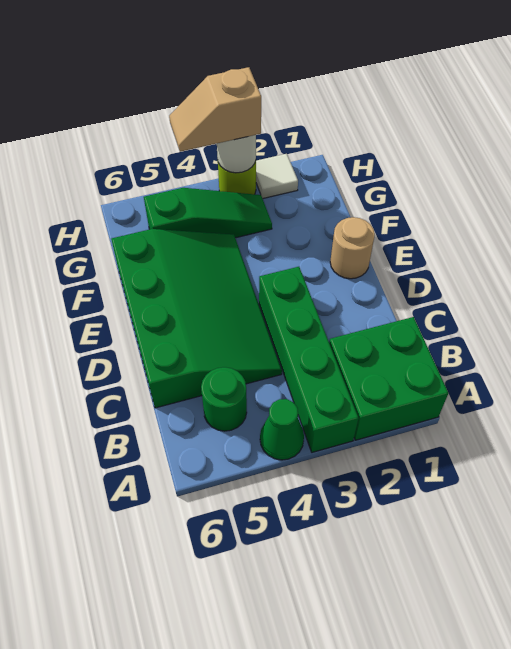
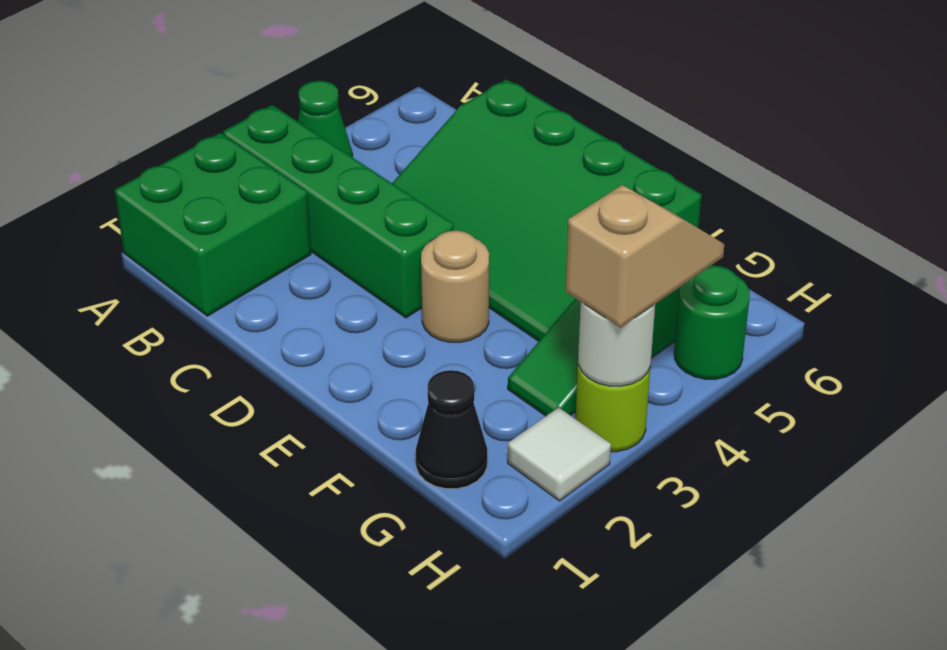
green 1x1 round brick [201,367,247,431] -> green 1x1 round brick moved to [674,266,750,379]
tan 1x1 round brick [330,217,375,279] -> tan 1x1 round brick moved to [421,231,489,342]
none -> black 1x1 cone [416,370,487,489]

